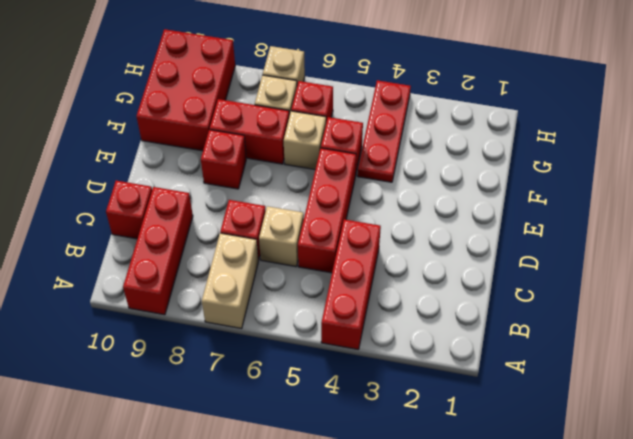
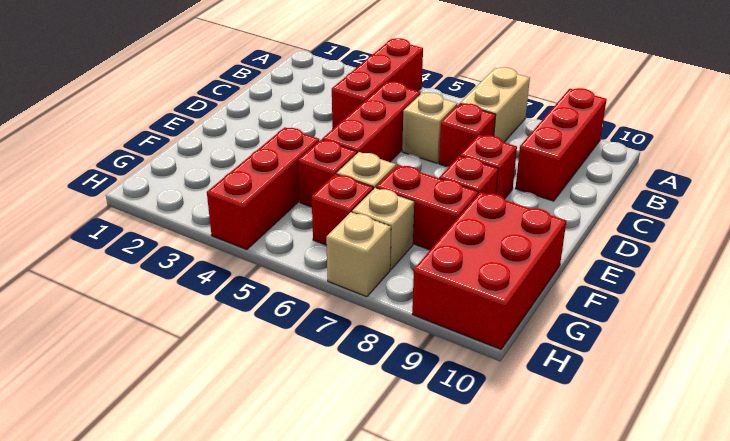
red 1x1 brick [106,181,152,239] -> red 1x1 brick moved to [460,135,517,199]
red 1x3 plate [357,80,411,182] -> red 1x3 brick [207,127,319,250]

